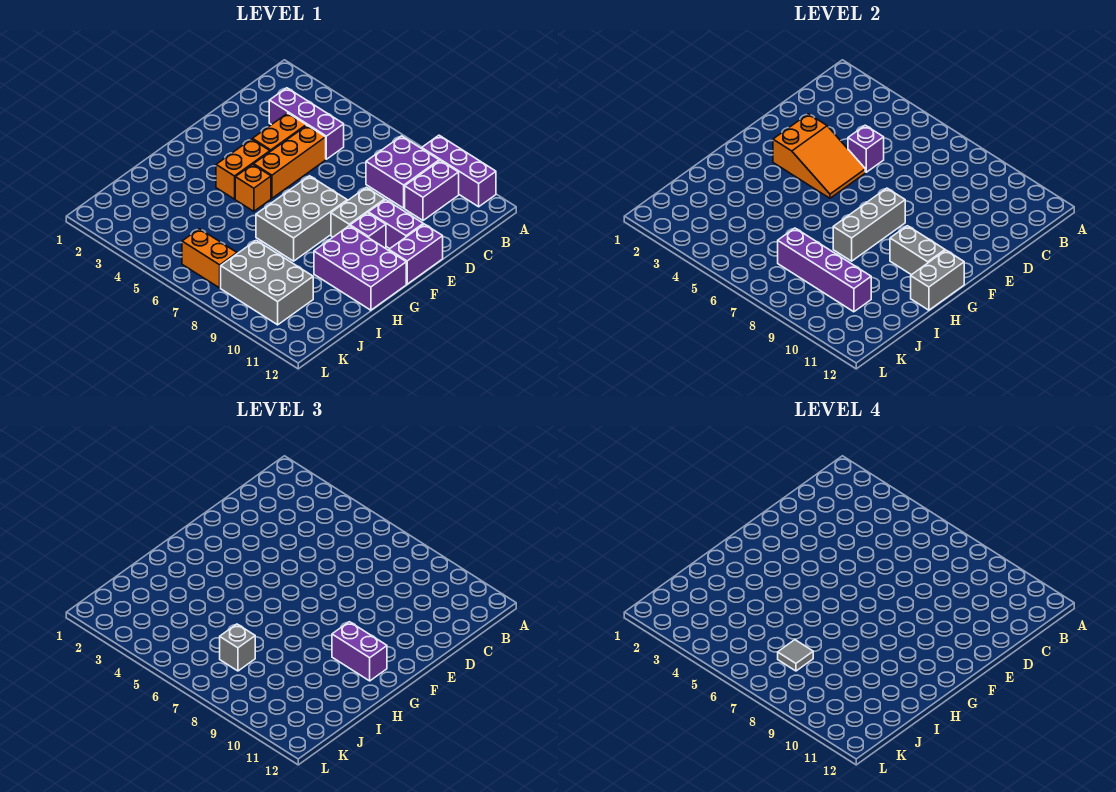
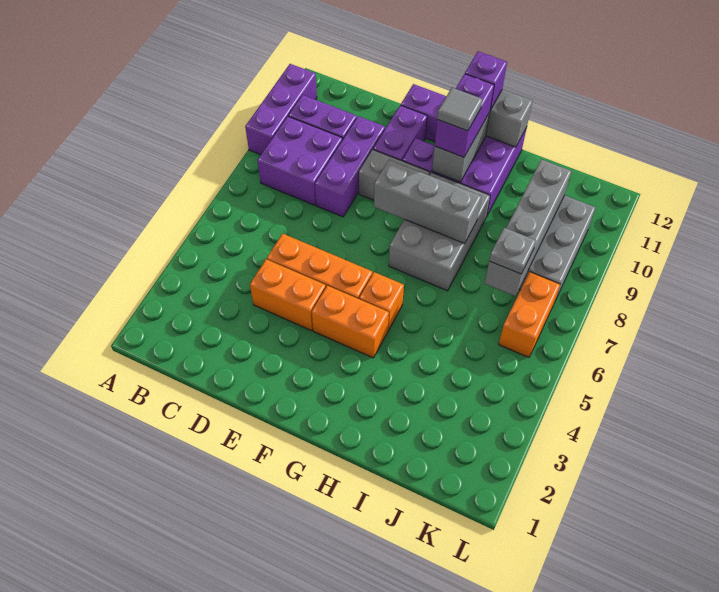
purple 1x3 brick [269,88,344,159] -> purple 1x3 brick moved to [315,116,385,217]
purple 1x1 brick [848,125,884,172] -> purple 1x1 brick moved to [465,51,507,110]
orange 2x3 slope [773,114,865,198] -> none
grey 2x3 brick [256,176,347,261] -> grey 2x3 brick turned to [389,173,490,291]
purple 1x4 brick [778,228,871,312] -> grey 1x4 brick [485,159,571,296]
grey 1x1 brick [220,624,255,671] -> grey 1x1 plate [489,228,536,274]
grey 1x1 tile [778,640,813,671] -> grey 1x1 tile moved to [437,88,482,131]

